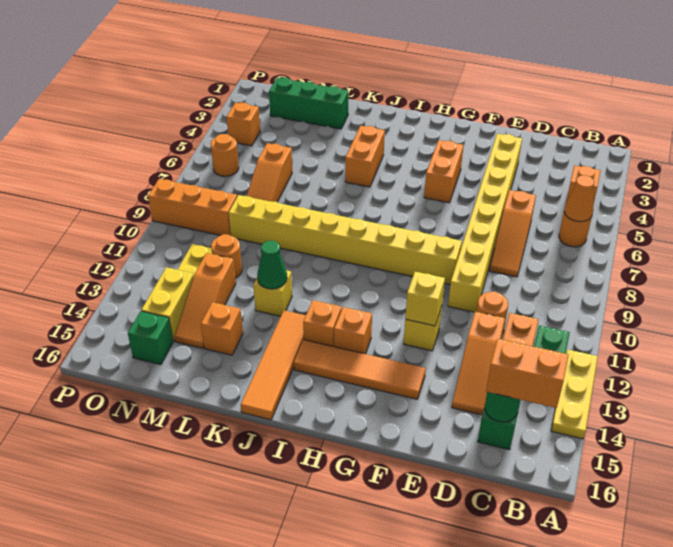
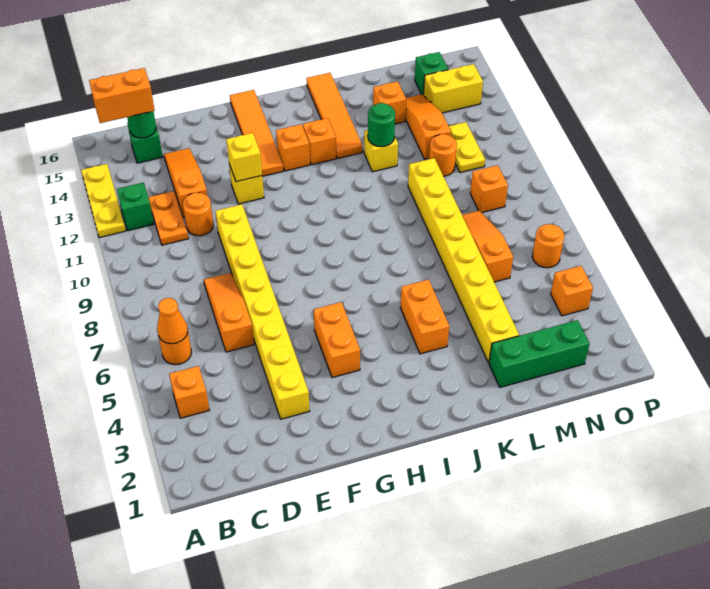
yellow 1x8 brick [229,195,462,284] -> yellow 1x8 brick turned to [408,158,519,363]
orange 1x4 tile [294,340,426,399] -> orange 1x4 tile turned to [230,90,283,176]
green 1x1 cone [257,241,287,289] -> green 1x1 round brick [368,103,395,147]
orange 1x3 brick [148,179,237,235] -> orange 1x1 brick [470,165,508,213]
yellow 1x2 brick [141,267,194,341] -> yellow 1x2 brick turned to [424,64,483,113]

